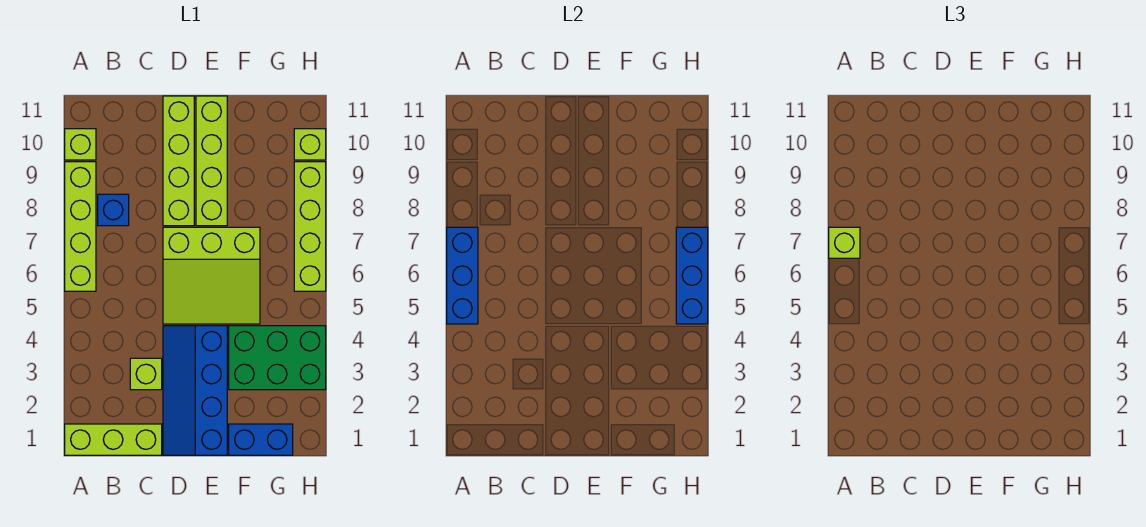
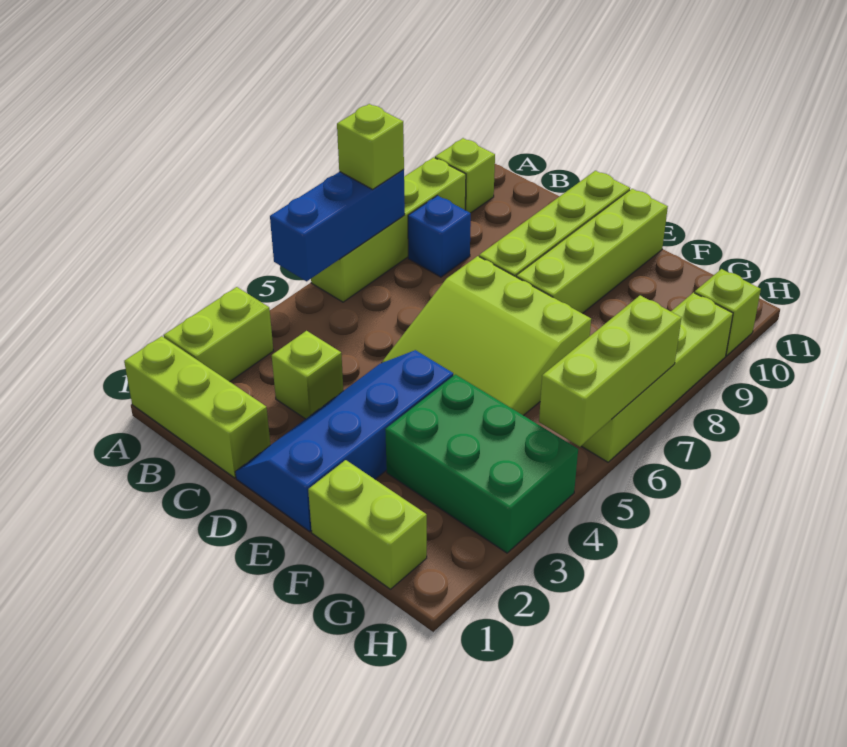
none -> lime 1x2 brick [164,287,273,382]
blue 1x2 brick [229,424,293,455] -> lime 1x2 brick [308,460,427,589]
blue 1x3 brick [676,227,708,324] -> lime 1x3 brick [539,295,681,447]

